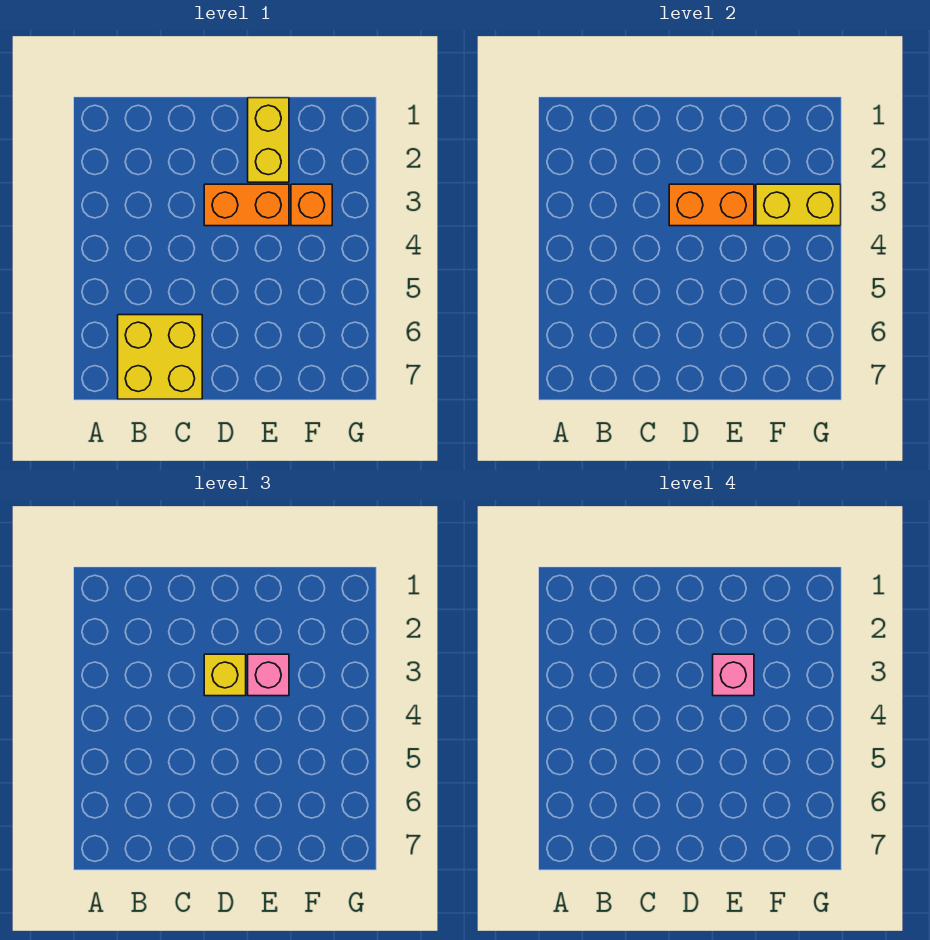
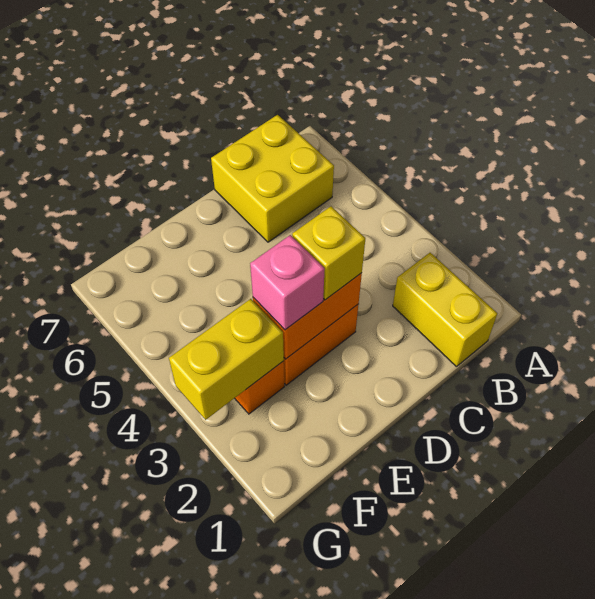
yellow 1x2 brick [248,98,289,182] -> yellow 1x2 brick moved to [393,253,497,367]
pink 1x1 brick [713,654,754,696] -> none

